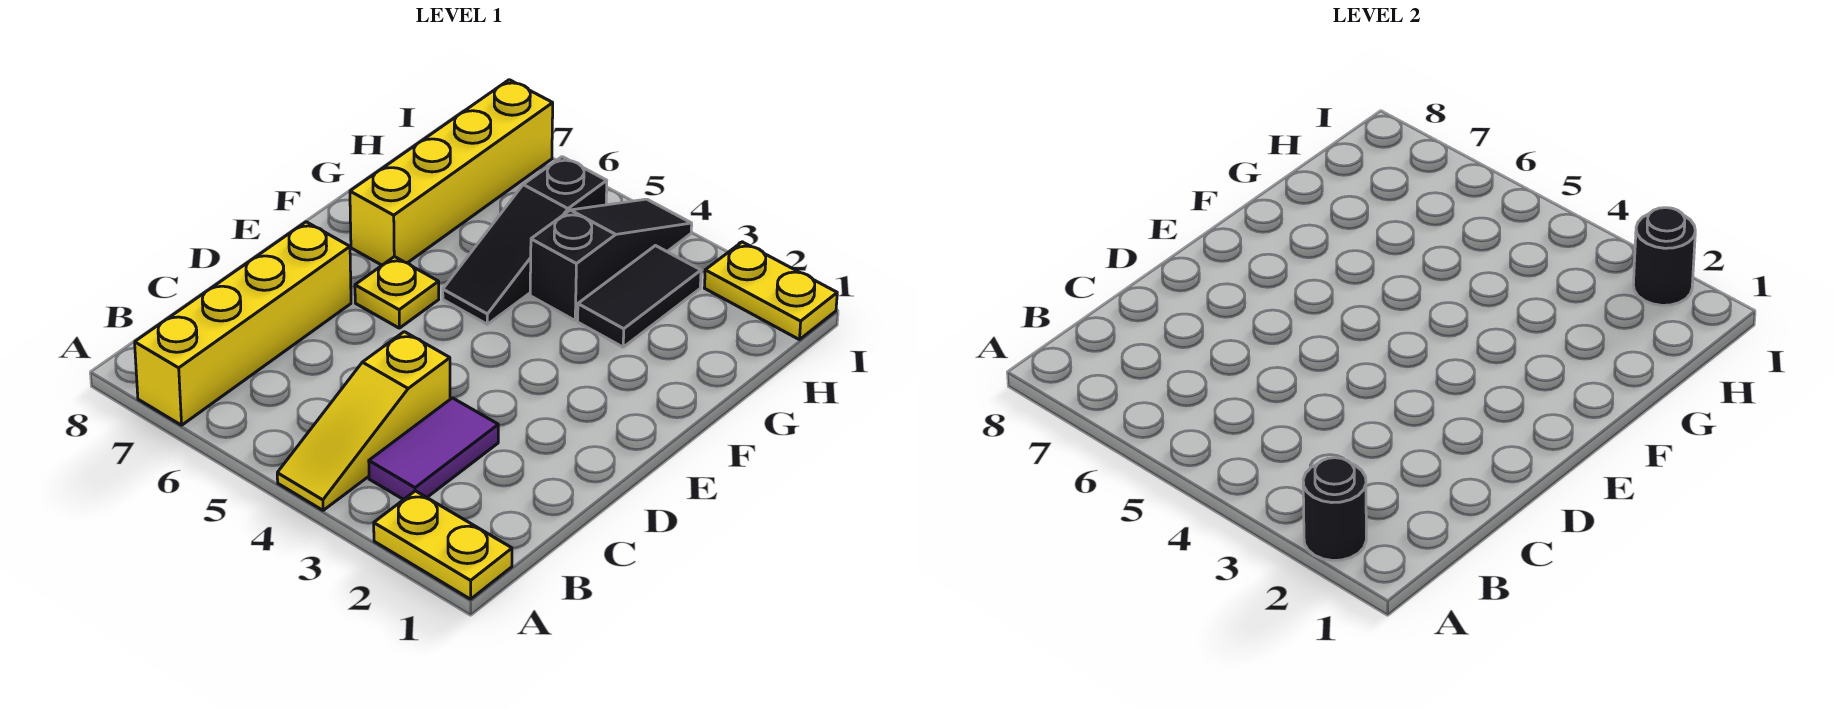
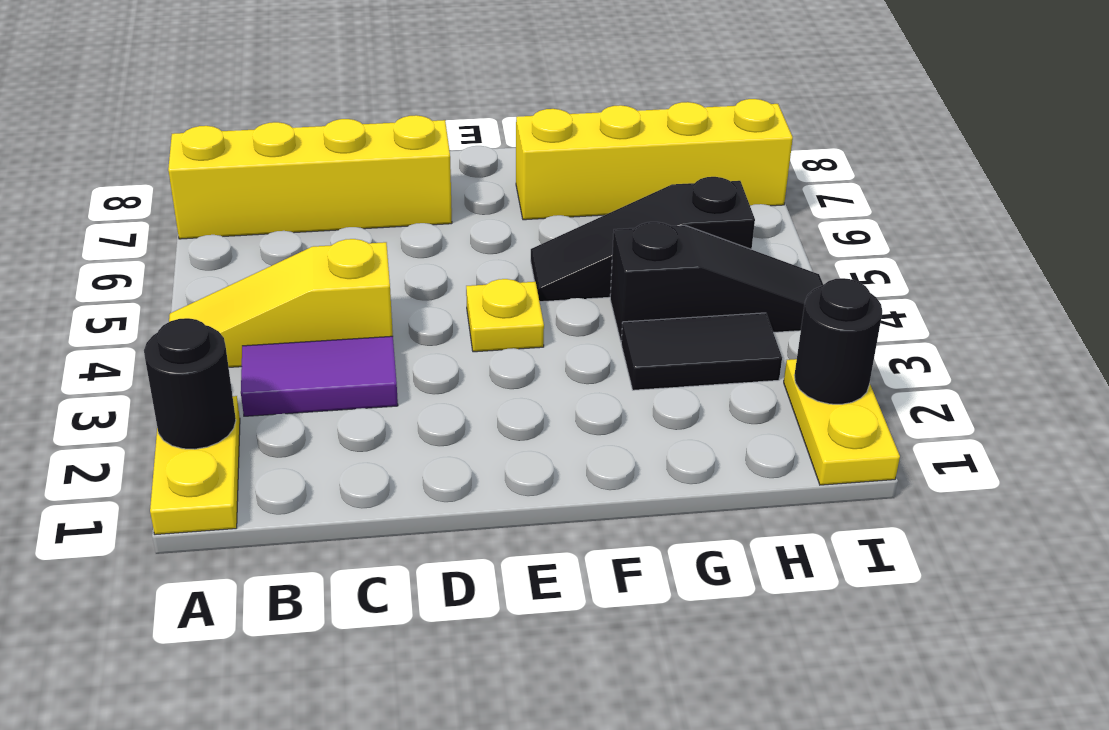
yellow 1x1 plate [355,257,439,328] -> yellow 1x1 plate moved to [466,279,544,352]

